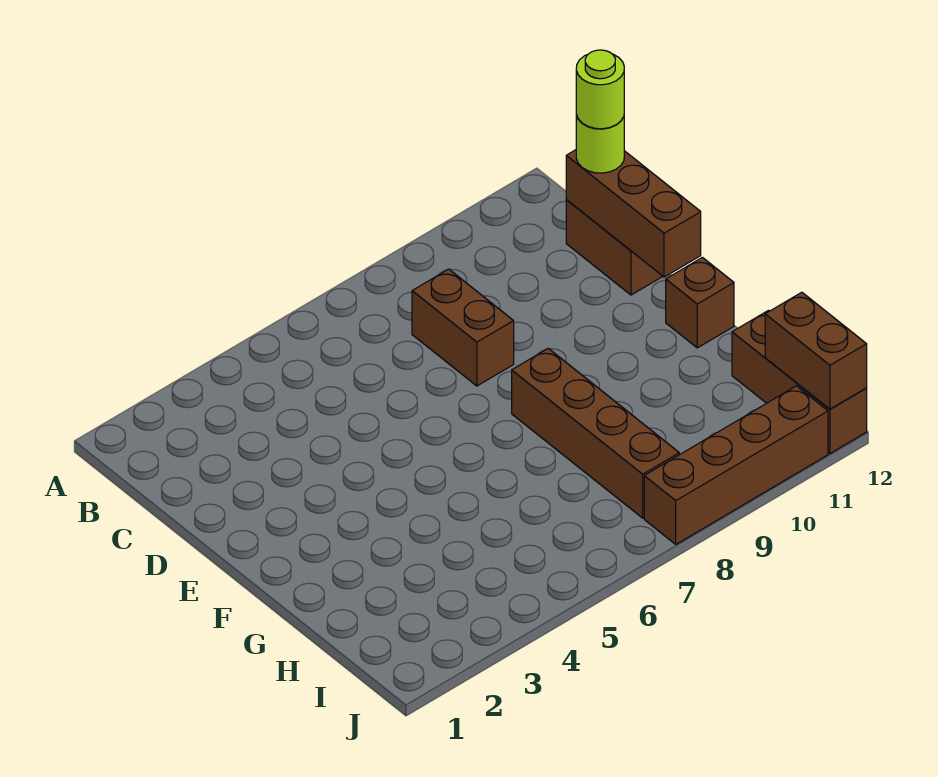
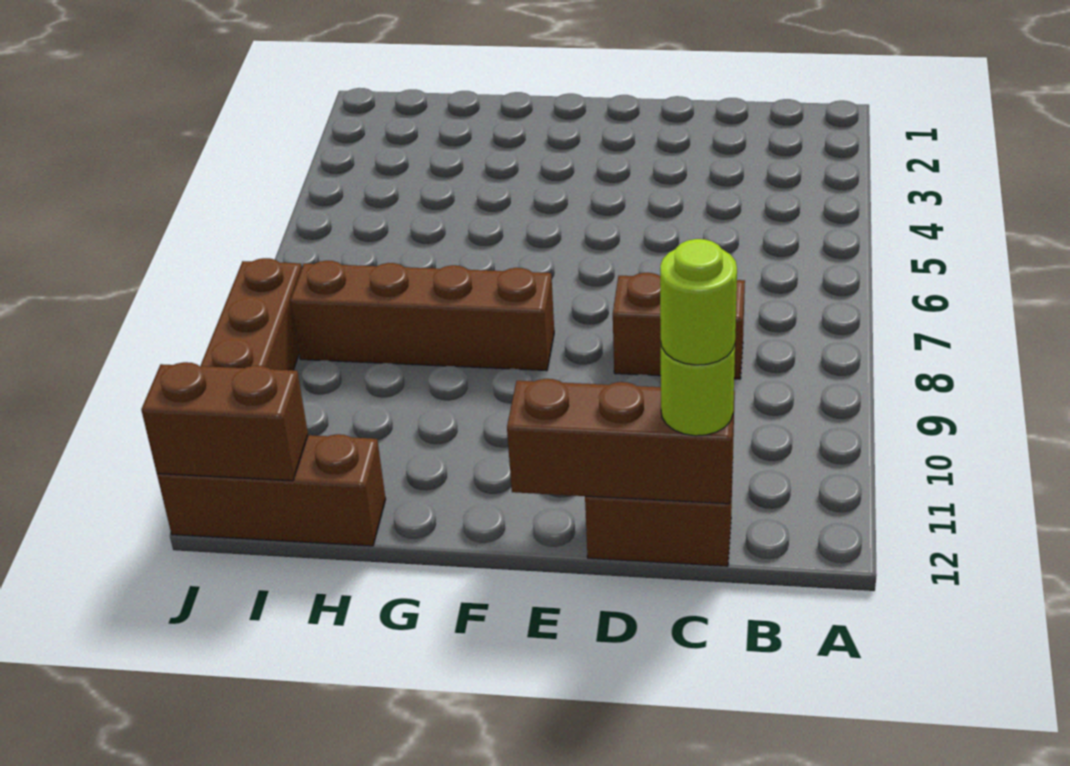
brown 1x1 brick [666,257,734,348] -> none

